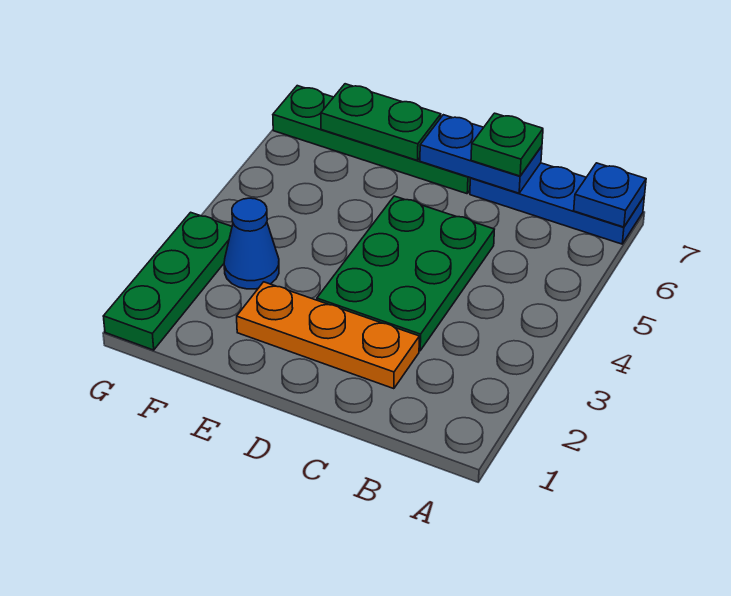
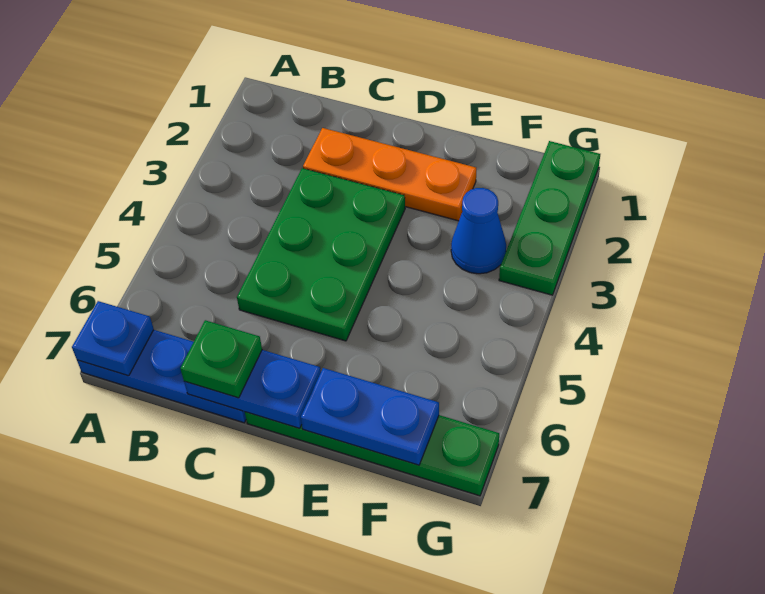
green 1x2 plate [321,84,441,160] -> blue 1x2 plate [301,368,439,465]

